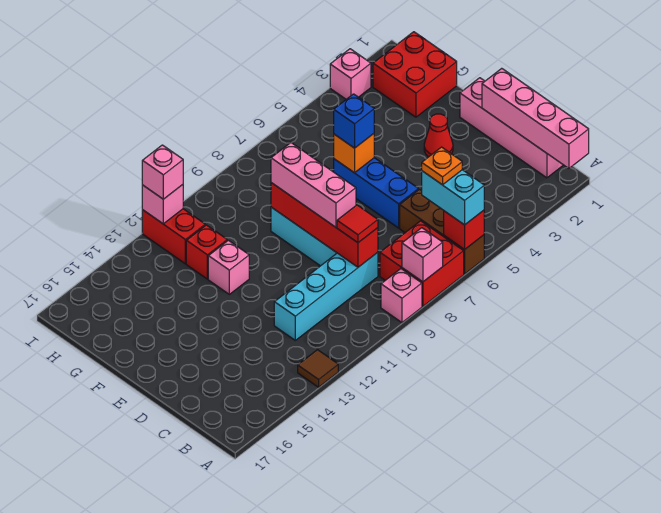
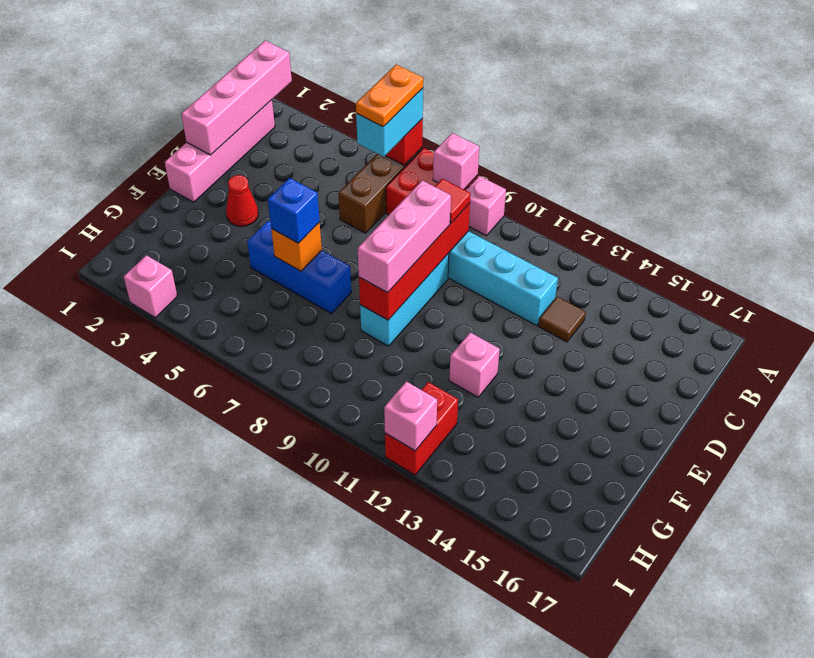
brown 1x1 tile [298,350,338,387] -> brown 1x1 tile moved to [538,297,586,342]
orange 1x1 plate [422,147,462,185] -> orange 1x2 plate [356,65,423,127]
blue 1x3 brick [334,158,418,228] -> blue 1x3 brick turned to [247,221,351,314]
red 2x2 brick [373,32,457,117] -> none
red 1x1 brick [186,225,227,279] -> none
pink 1x1 brick [142,145,183,199] -> none

